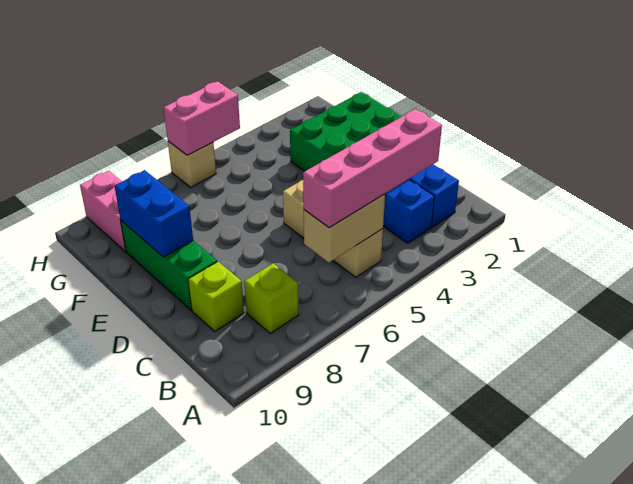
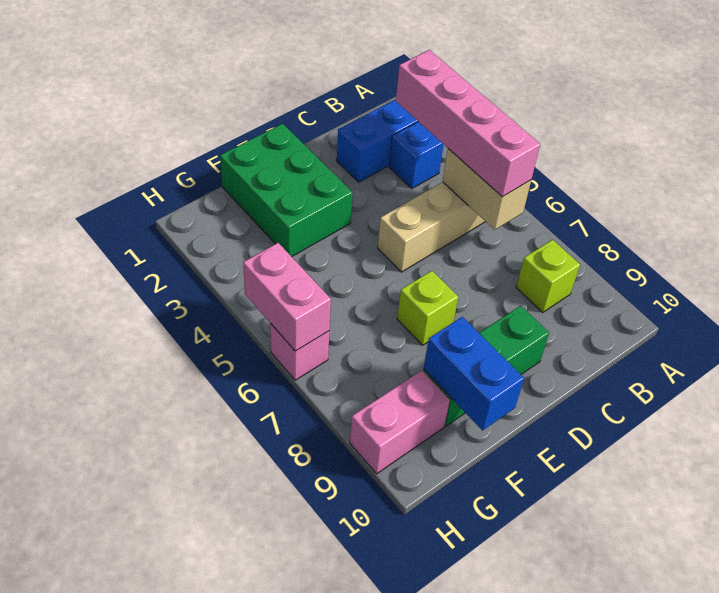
lime 1x1 brick [188,262,244,331] -> lime 1x1 brick moved to [397,271,458,345]
blue 1x2 brick [114,170,193,257] -> blue 1x2 brick turned to [424,317,524,430]
tan 1x1 brick [168,141,216,187] -> pink 1x1 brick [270,324,329,380]

